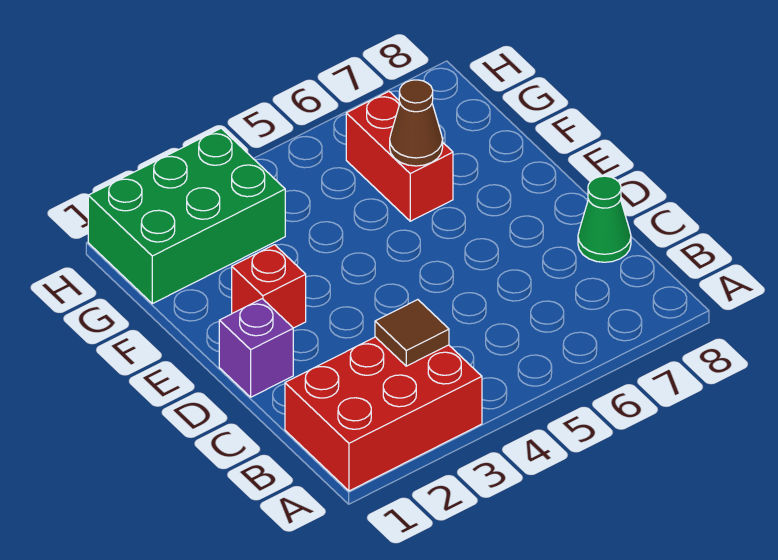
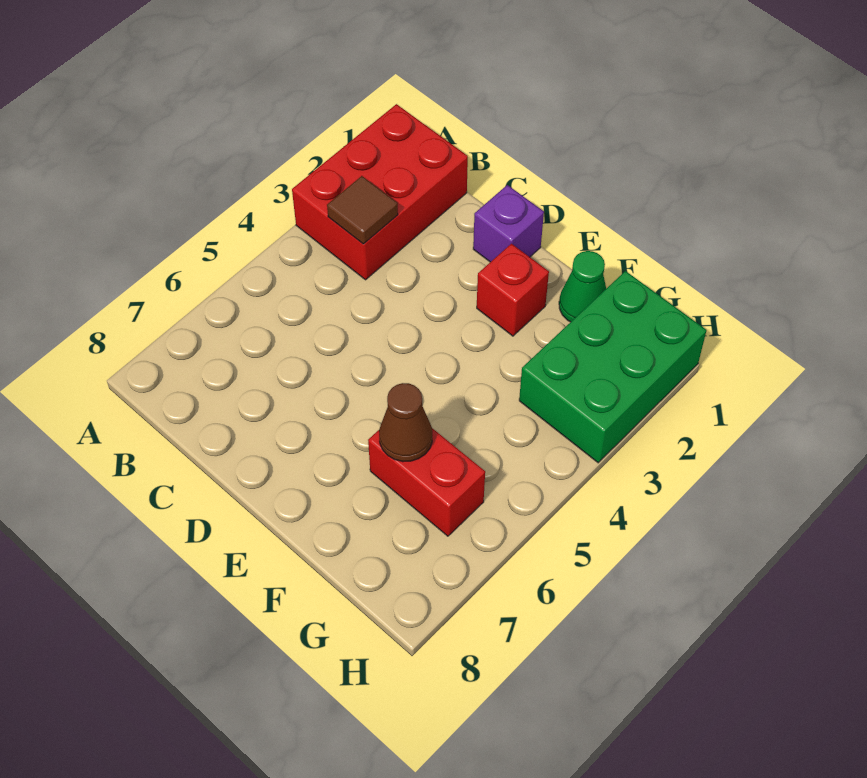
green 1x1 cone [578,176,631,262] -> green 1x1 cone moved to [559,251,606,322]

